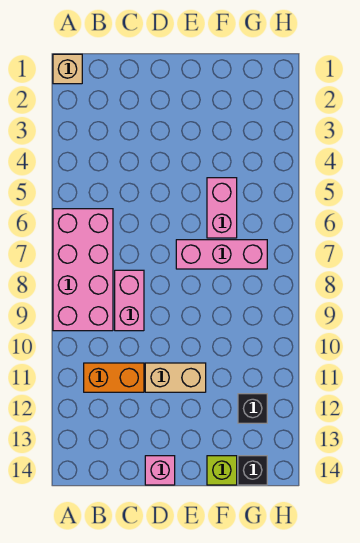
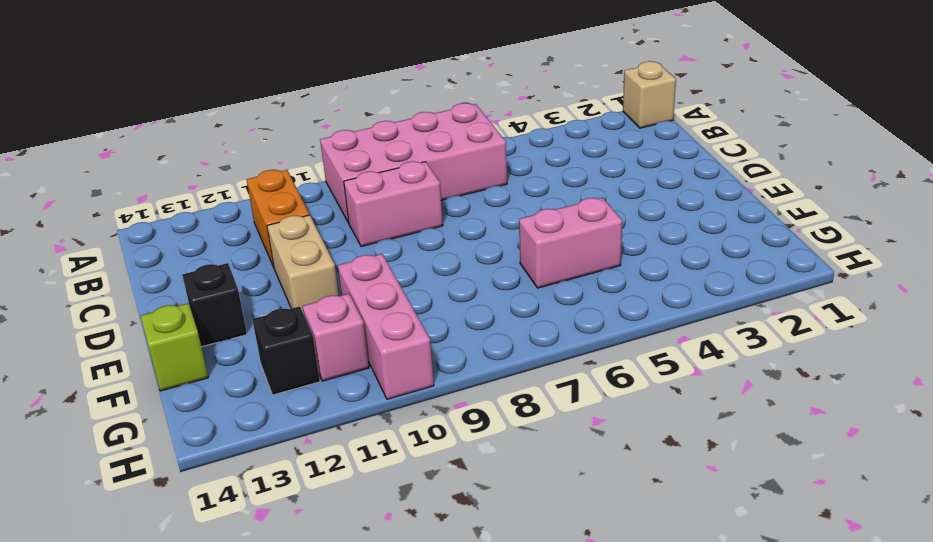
pink 1x1 brick [145,456,175,485] -> pink 1x1 brick moved to [303,294,369,381]
pink 1x3 brick [176,240,267,269] -> pink 1x3 brick moved to [338,254,434,399]
black 1x1 brick [238,456,267,485] -> black 1x1 brick moved to [182,263,247,347]

